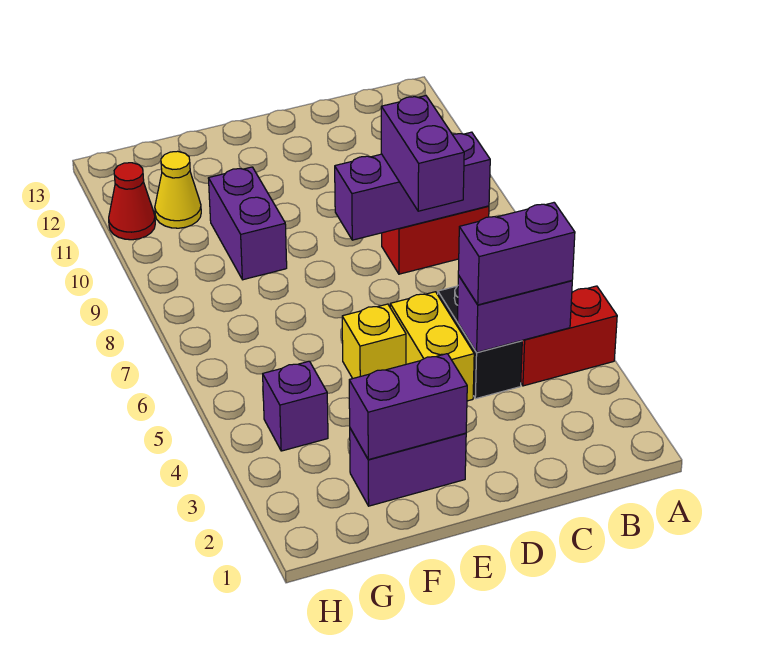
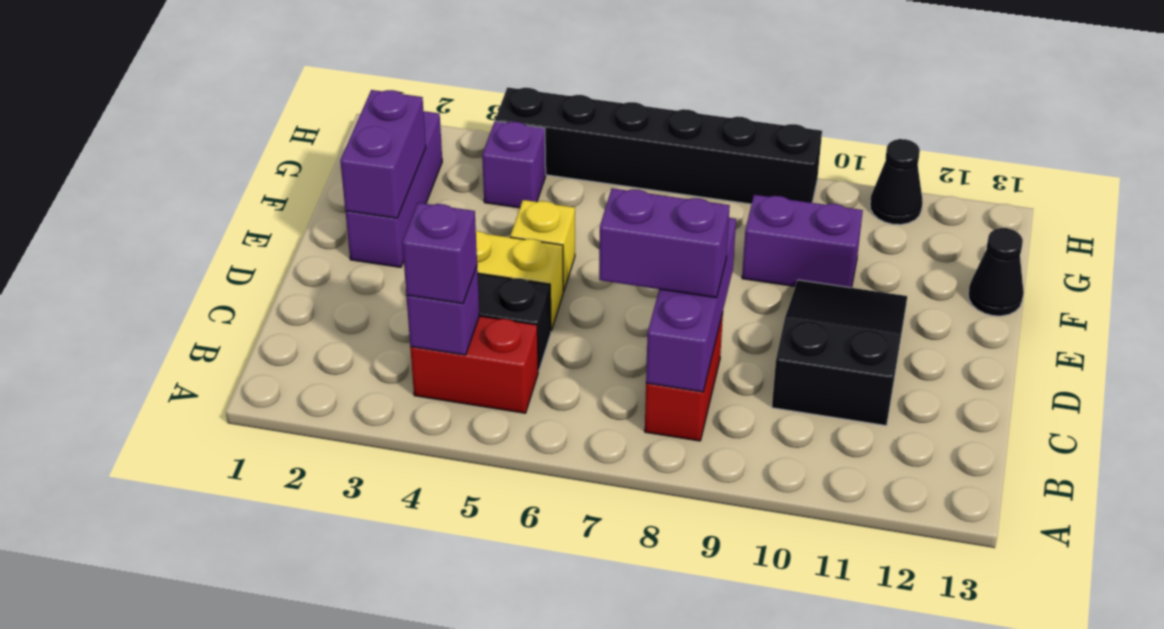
red 1x2 brick [521,286,617,386] -> red 1x2 brick turned to [410,316,538,413]
purple 1x2 brick [458,275,572,352] -> purple 1x1 brick [406,266,480,355]
purple 1x2 brick [458,203,575,305] -> purple 1x1 brick [402,203,477,304]
none -> black 2x3 slope [772,280,907,425]
purple 1x2 brick [350,429,466,506] -> purple 1x3 brick [345,111,442,267]
none -> black 1x1 cone [968,228,1024,316]
yellow 1x1 cone [155,151,201,228] -> none
none -> black 1x6 brick [495,88,822,204]
red 1x1 cone [109,163,155,240] -> black 1x1 cone [870,139,923,225]

